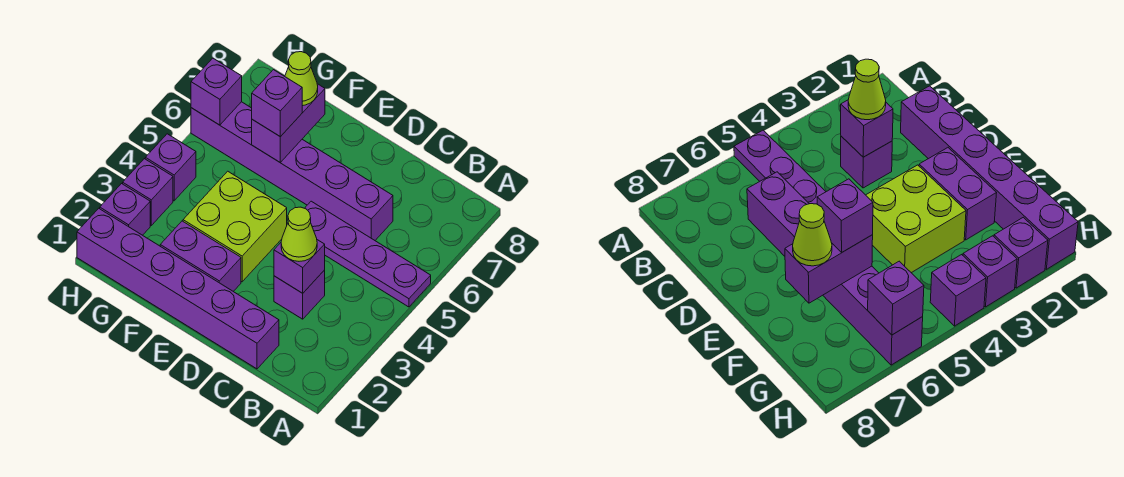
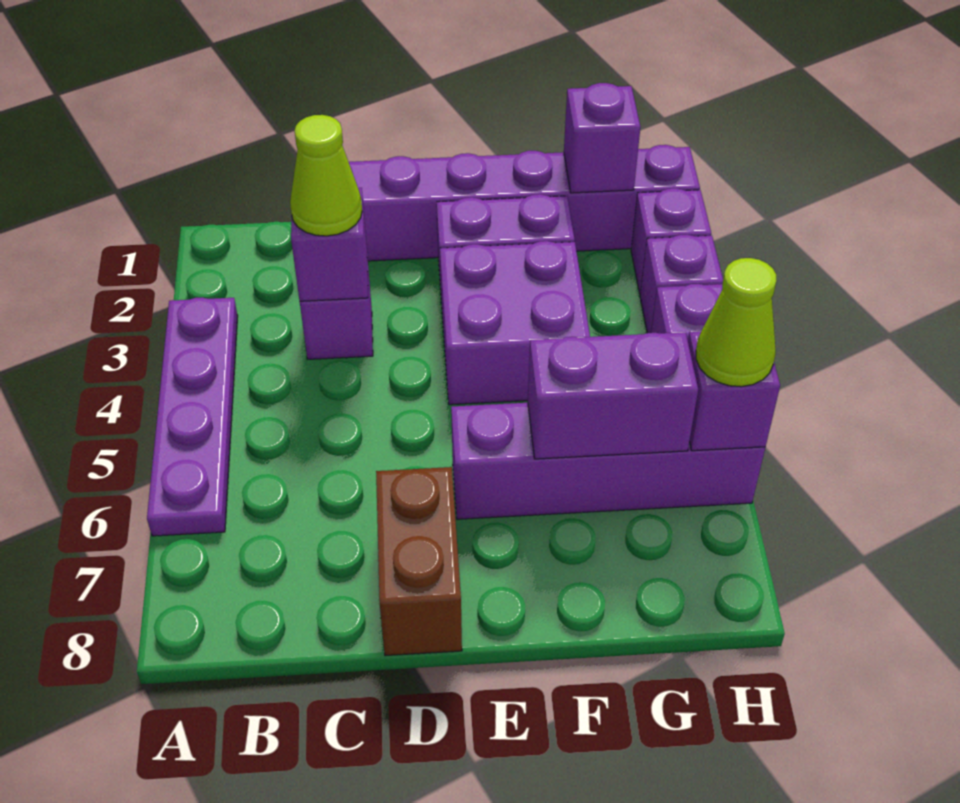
purple 1x4 plate [305,201,431,307] -> purple 1x4 plate turned to [147,297,238,536]
purple 1x6 brick [191,102,393,240] -> purple 1x4 brick [451,403,765,519]
none -> brown 1x2 brick [376,467,462,656]
lime 2x2 brick [183,171,287,282] -> purple 2x2 brick [440,241,590,405]
purple 1x2 brick [252,84,325,163] -> purple 1x2 brick turned to [528,332,698,459]
purple 1x1 brick [252,70,302,137] -> purple 1x1 brick moved to [564,83,640,193]
lime 1x1 cone [285,52,318,106] -> lime 1x1 cone moved to [696,258,776,387]

